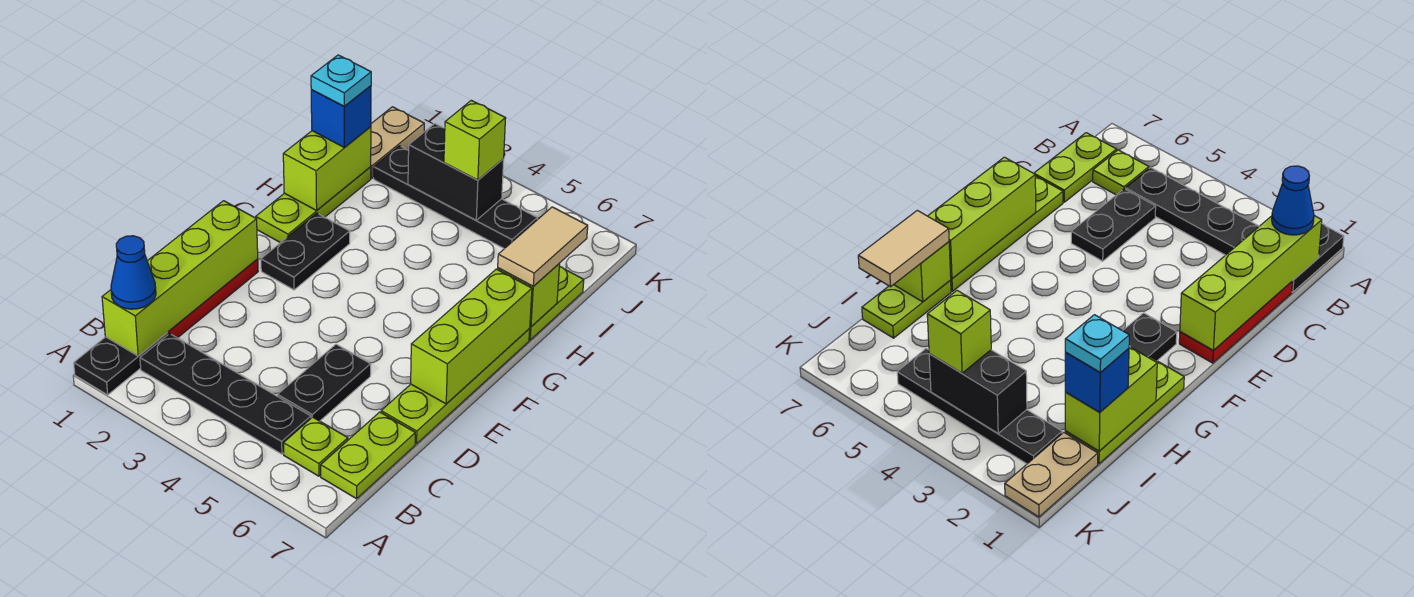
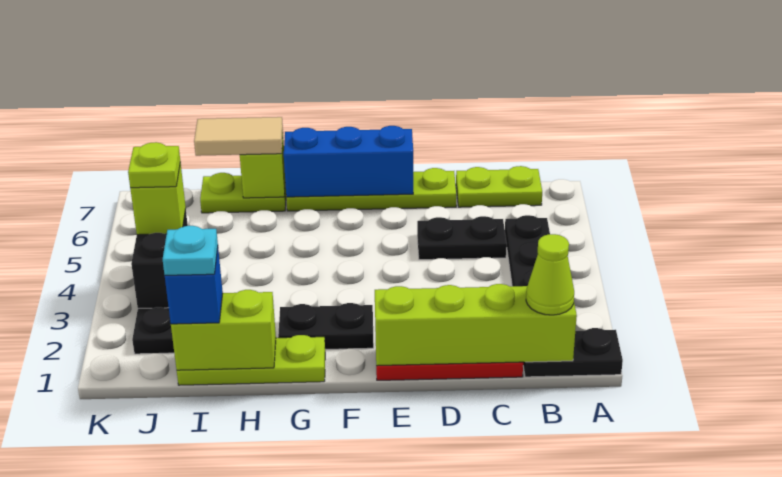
blue 1x1 cone [111,236,156,309] -> lime 1x1 cone [526,234,574,315]
lime 1x1 plate [283,417,348,476] -> lime 1x1 plate moved to [128,142,180,188]
lime 1x3 brick [411,269,532,404] -> blue 1x3 brick [284,126,413,197]
tan 1x2 plate [371,107,424,178] -> none

